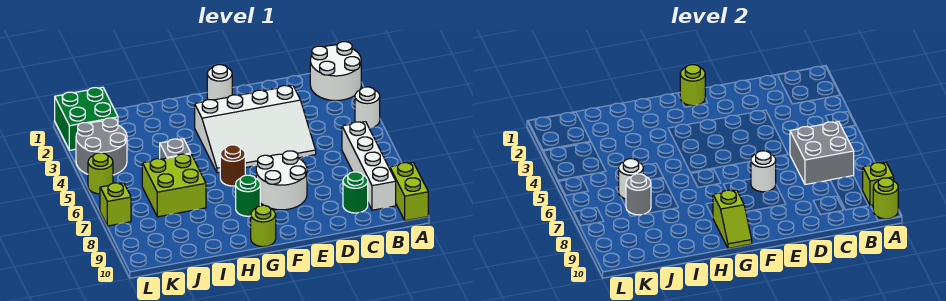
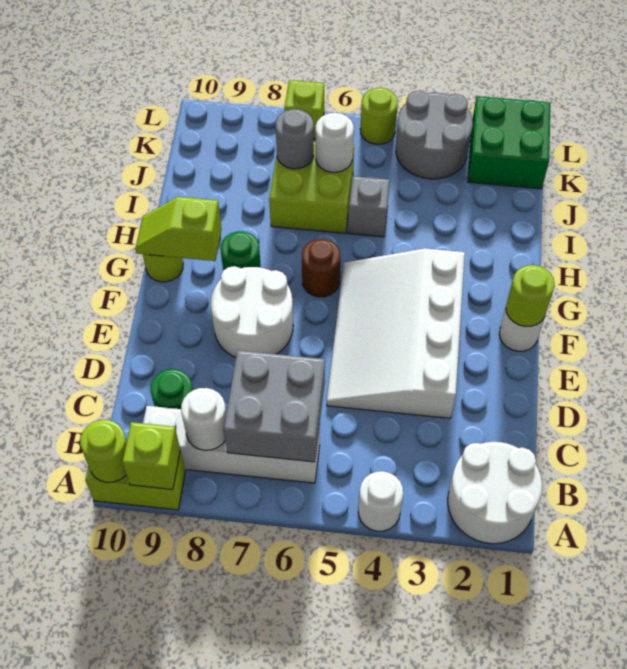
white 1x1 round brick [751,151,776,192] -> white 1x1 round brick moved to [181,388,226,450]

